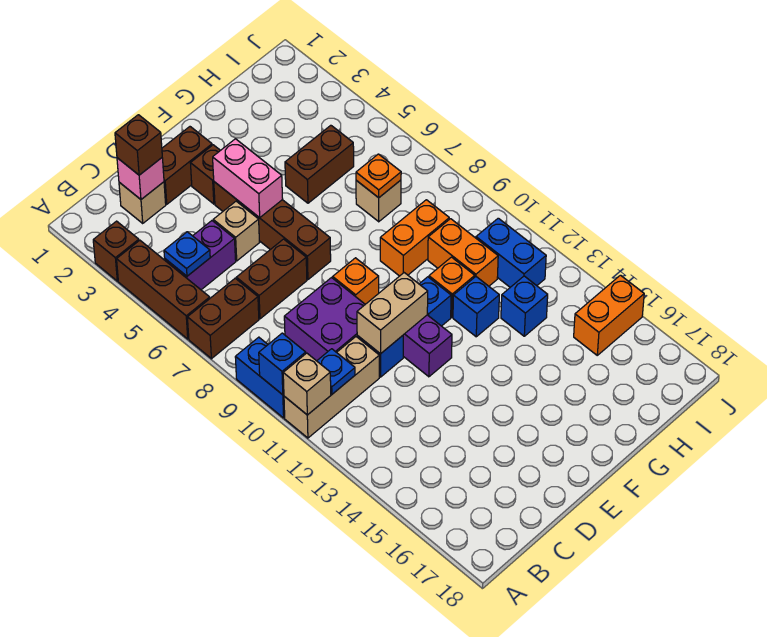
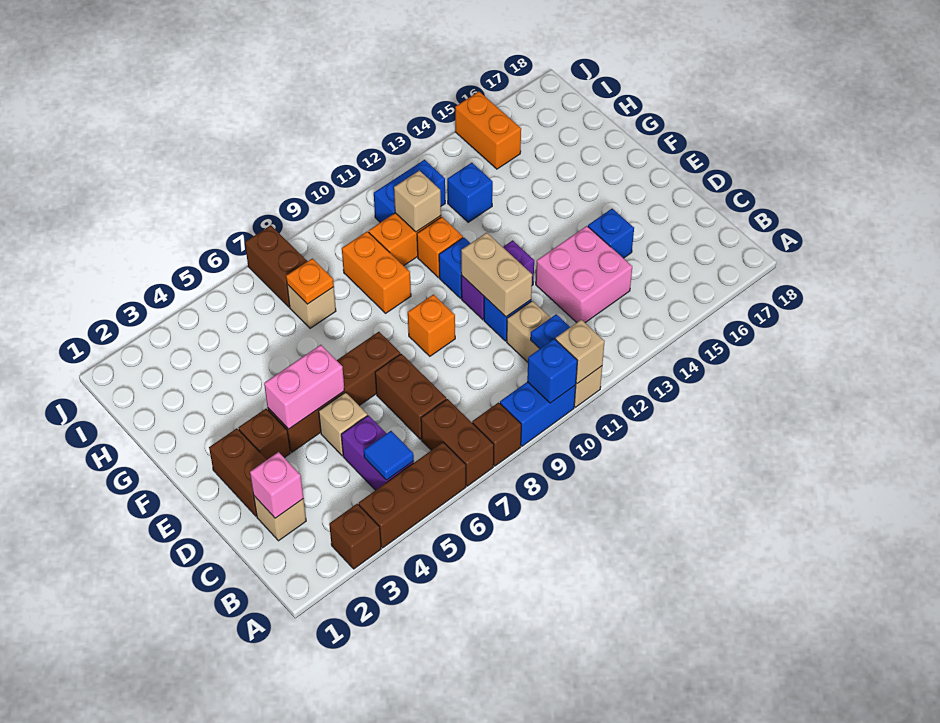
blue 1x1 plate [164,232,210,276] -> blue 1x1 tile [364,431,414,480]
brown 1x1 brick [115,115,162,175] -> brown 1x1 brick moved to [472,402,521,466]
purple 2x2 brick [284,278,365,361] -> none
none -> pink 2x2 brick [536,226,632,323]
brown 1x2 brick [285,125,354,203] -> brown 1x2 brick moved to [245,225,308,307]
blue 1x1 brick [453,277,499,337] -> blue 1x1 brick moved to [588,209,634,258]
none -> tan 1x1 brick [394,170,441,232]

